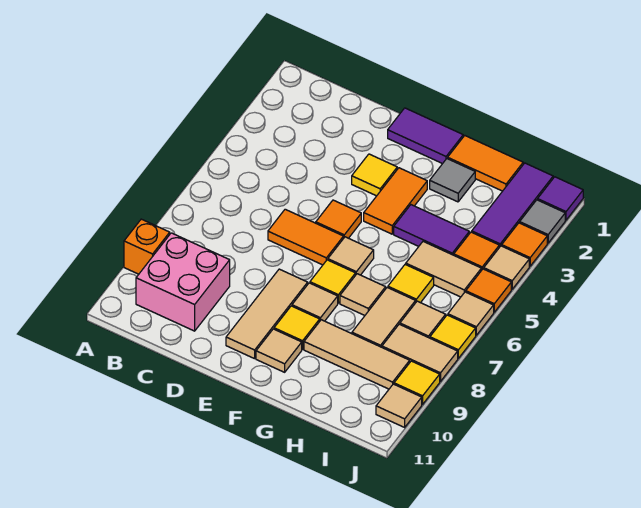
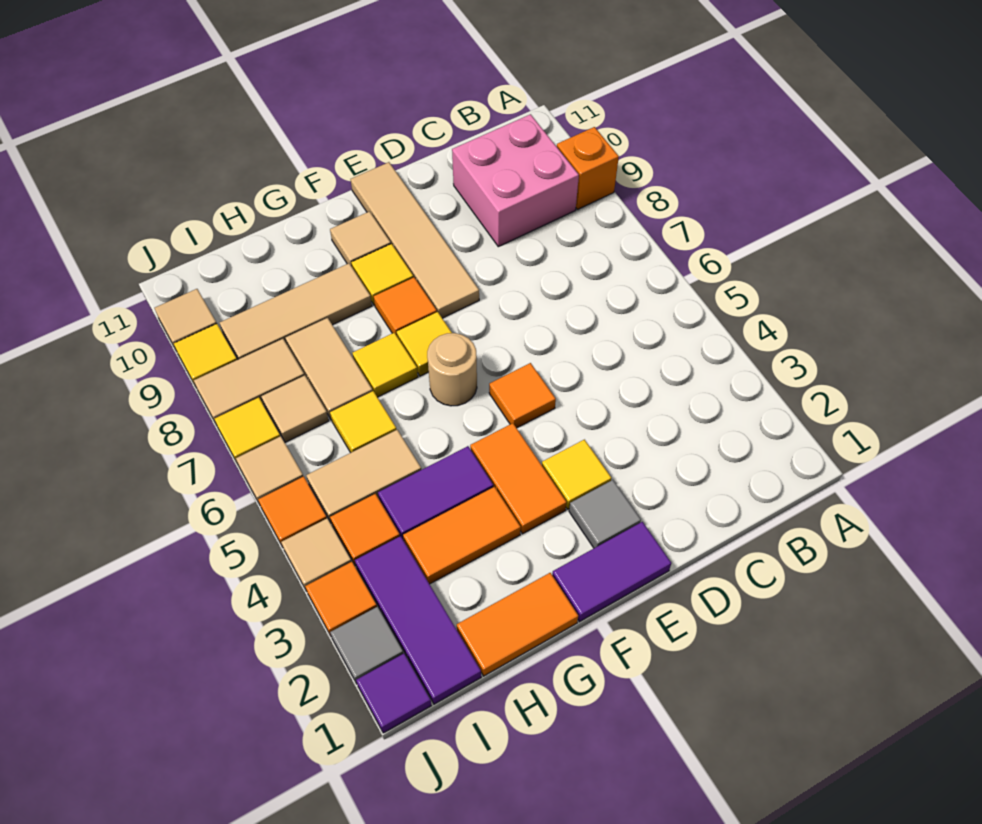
orange 1x2 tile [268,209,344,265] -> orange 1x2 tile moved to [403,487,521,584]
tan 1x3 tile [226,269,308,359] -> tan 1x4 tile [351,162,479,318]
tan 1x1 tile [328,237,374,275] -> tan 1x1 round brick [427,333,477,406]
tan 1x1 tile [292,283,338,321] -> orange 1x1 tile [374,277,437,336]
grey 1x1 tile [430,159,475,202] -> grey 1x1 tile moved to [569,480,641,548]
tan 1x1 tile [340,274,386,315] -> yellow 1x1 tile [352,333,418,397]

